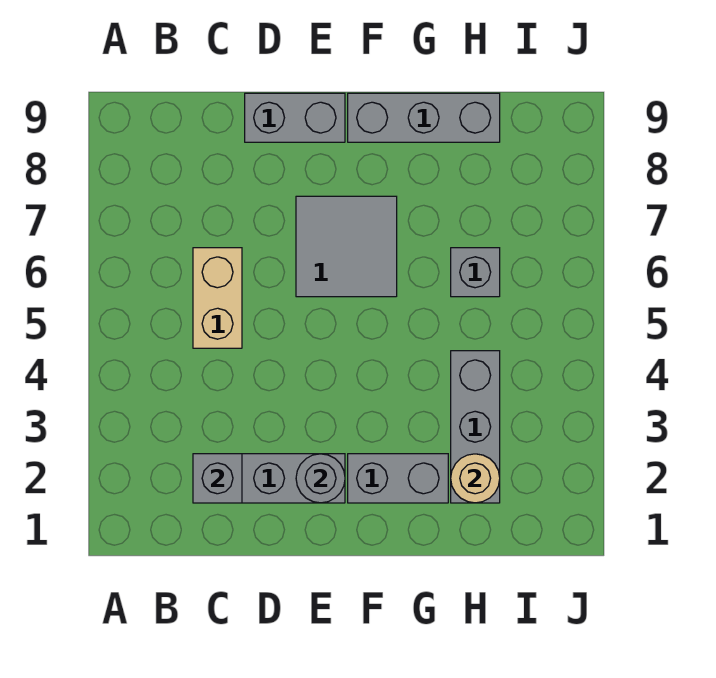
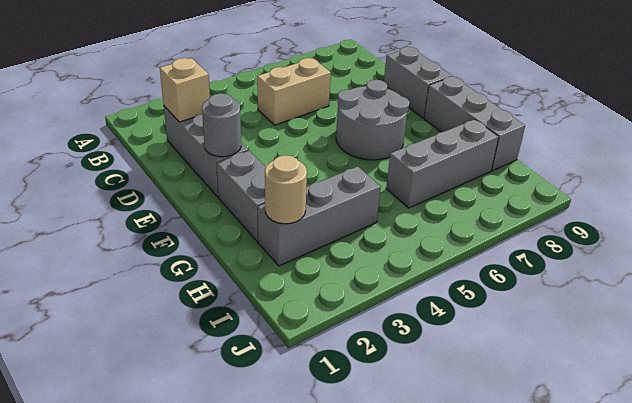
grey 1x1 brick [193,454,242,503] -> tan 1x1 brick [160,58,210,122]
grey 2x2 tile [296,196,397,297] -> grey 2x2 round brick [336,80,409,160]
grey 1x1 brick [451,248,500,297] -> grey 1x3 brick [386,119,499,208]

